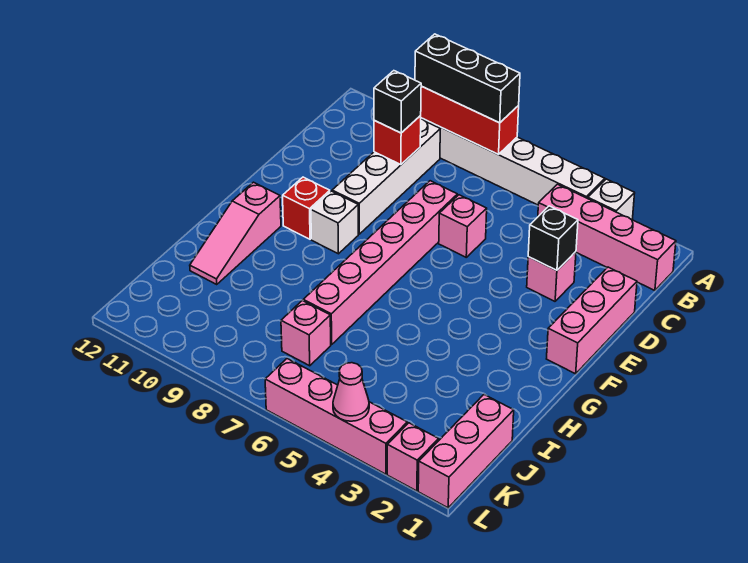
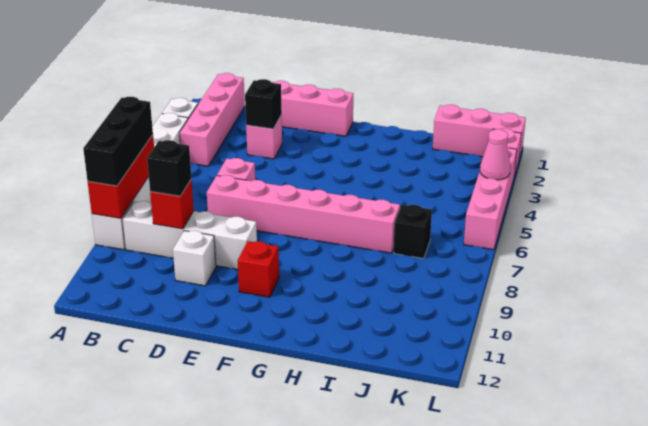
white 1x1 brick [311,191,358,254] -> white 1x1 brick moved to [173,231,216,286]
pink 1x3 slope [190,182,281,284] -> none
pink 1x1 brick [281,300,331,366] -> black 1x1 brick [394,205,432,258]

